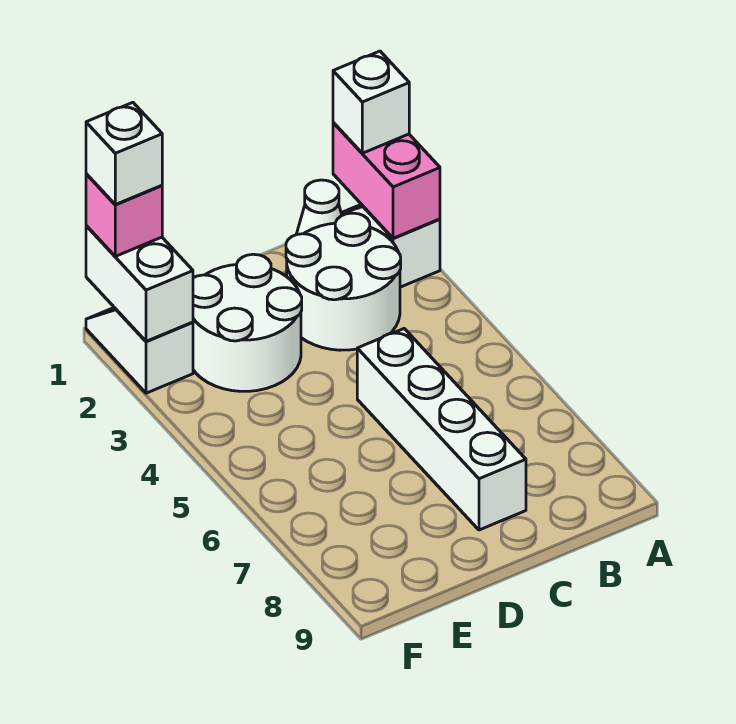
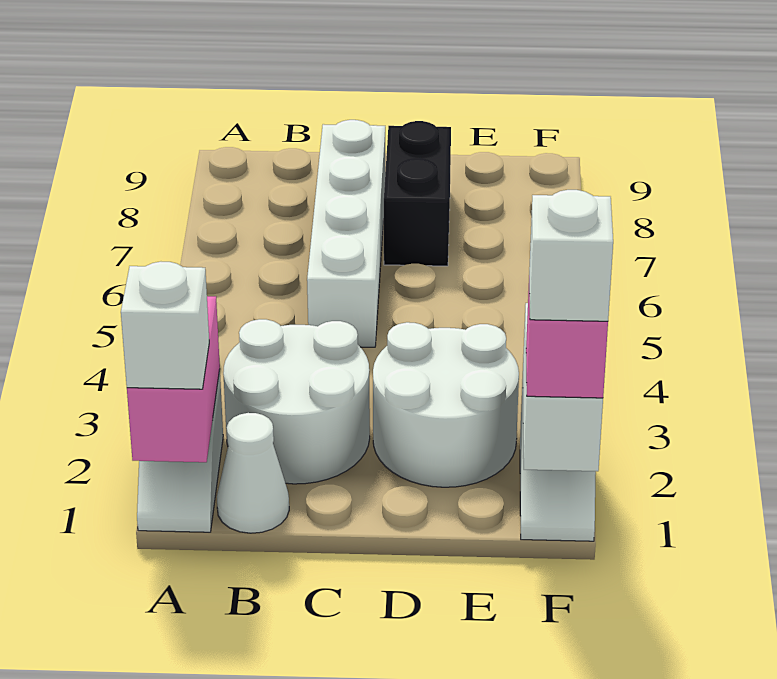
none -> black 1x2 brick [384,121,451,266]

